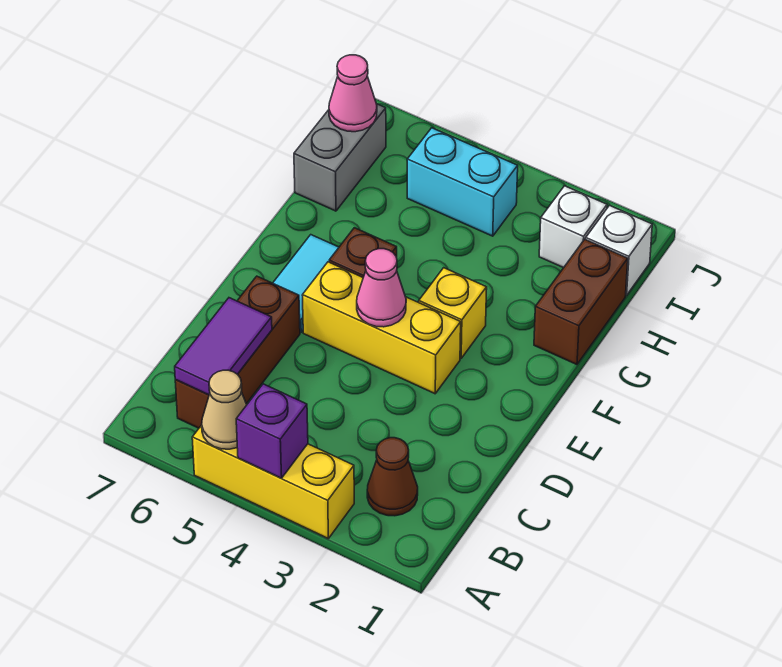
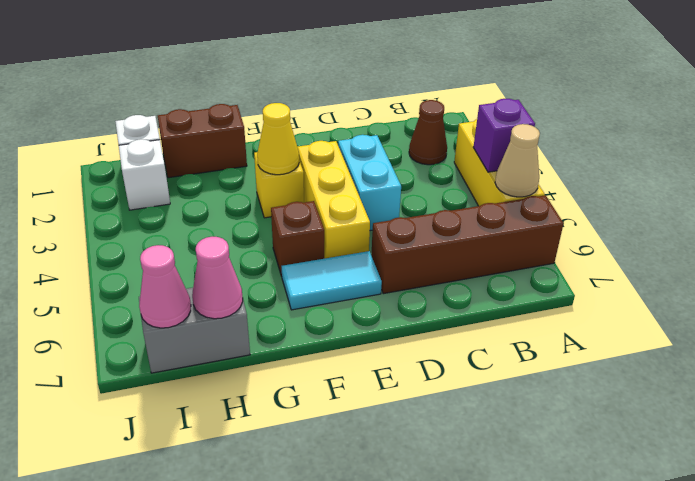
brown 1x3 brick [175,276,300,428] -> brown 1x4 brick [371,195,564,294]
purple 1x2 tile [175,298,272,395] -> none
pink 1x1 cone [357,249,406,327] -> pink 1x1 cone moved to [192,236,243,319]
none -> yellow 1x1 cone [257,103,299,175]
cyan 1x2 brick [407,128,518,236] -> cyan 1x2 brick moved to [338,135,401,231]

